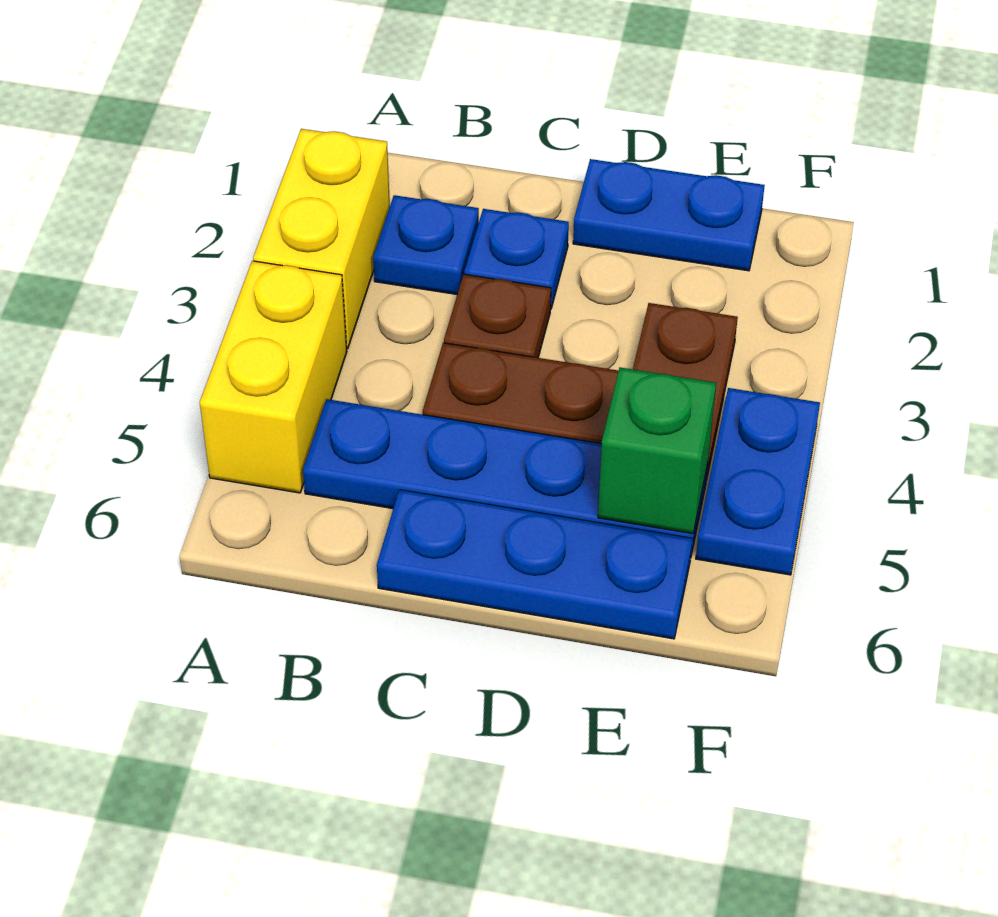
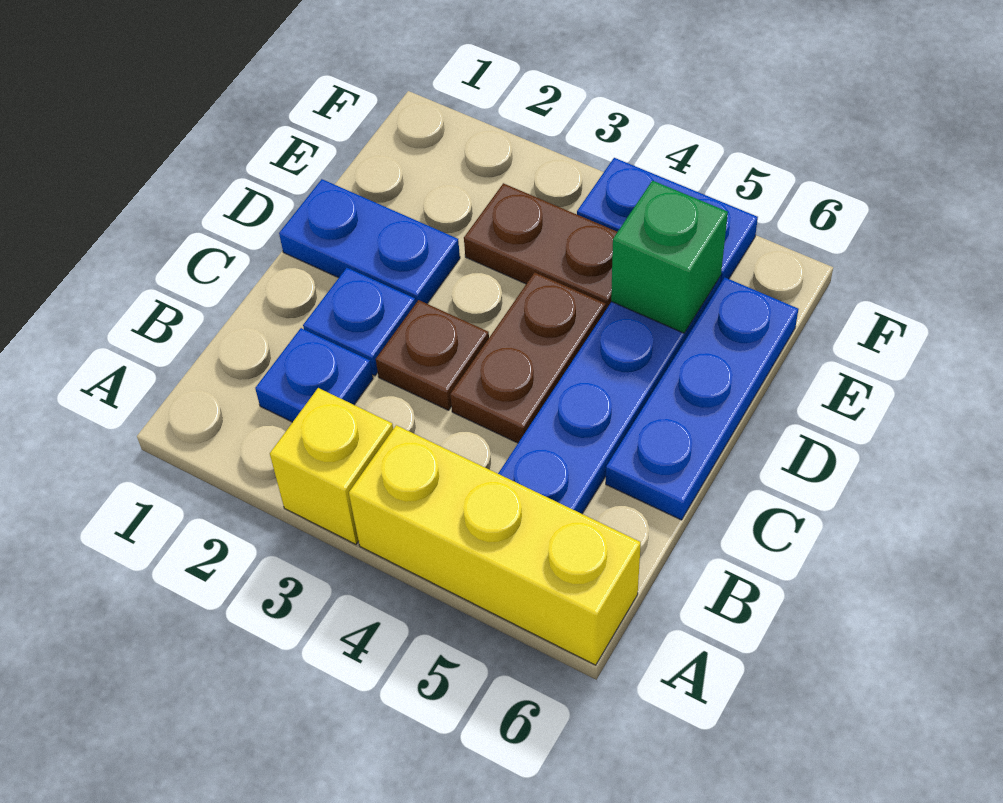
yellow 1x2 brick [253,129,390,348] -> yellow 1x1 brick [270,388,393,544]
yellow 1x2 brick [200,261,347,493] -> yellow 1x3 brick [349,425,641,665]
blue 1x2 plate [573,159,765,271] -> blue 1x2 plate turned to [279,179,460,304]

